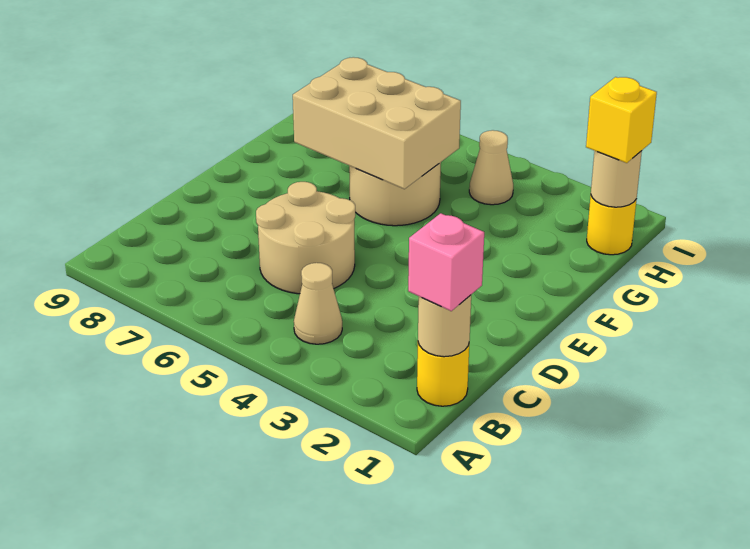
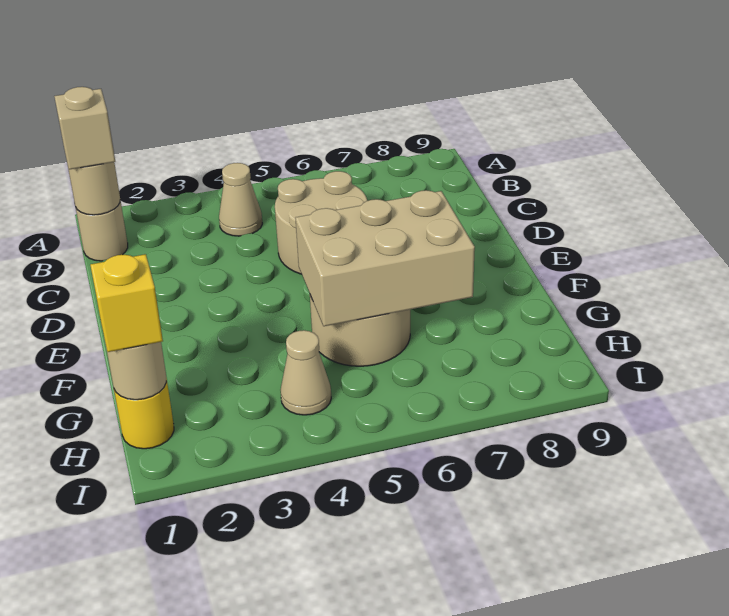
yellow 1x1 round brick [417,343,469,406] -> tan 1x1 round brick [76,200,128,261]
pink 1x1 brick [408,213,484,311] -> tan 1x1 brick [54,87,115,170]

